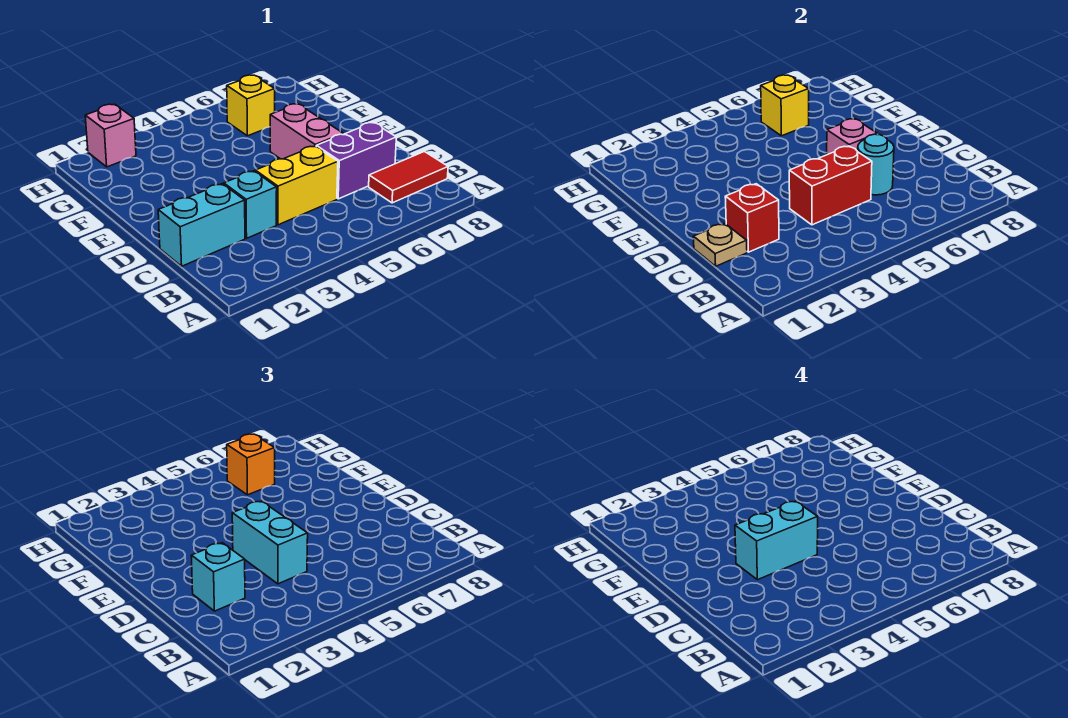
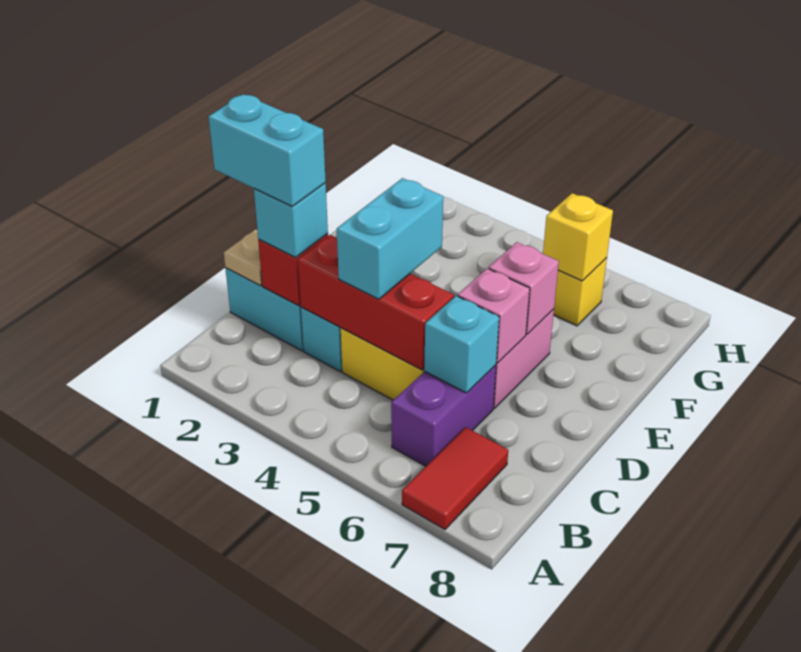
red 1x2 tile [369,152,448,203] -> red 1x2 tile turned to [402,427,508,530]
red 1x2 brick [789,146,872,225] -> red 1x3 brick [298,235,454,370]
purple 1x2 brick [316,122,396,199] -> purple 1x2 brick turned to [391,365,496,466]
cyan 1x1 round brick [858,134,894,195] -> cyan 1x1 brick [424,296,499,393]
cyan 1x2 brick [735,501,818,580] -> cyan 1x2 brick moved to [208,94,326,206]
orange 1x1 brick [227,434,275,495] -> none
pink 1x1 brick [85,104,136,167] -> pink 1x1 brick moved to [489,242,559,334]

